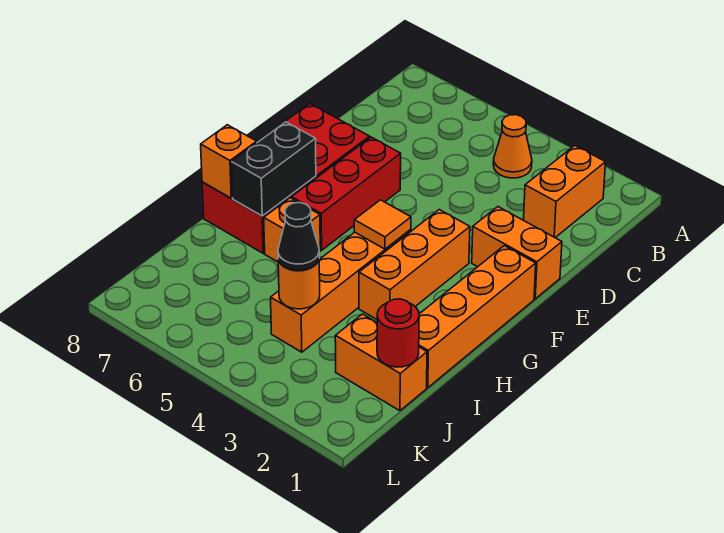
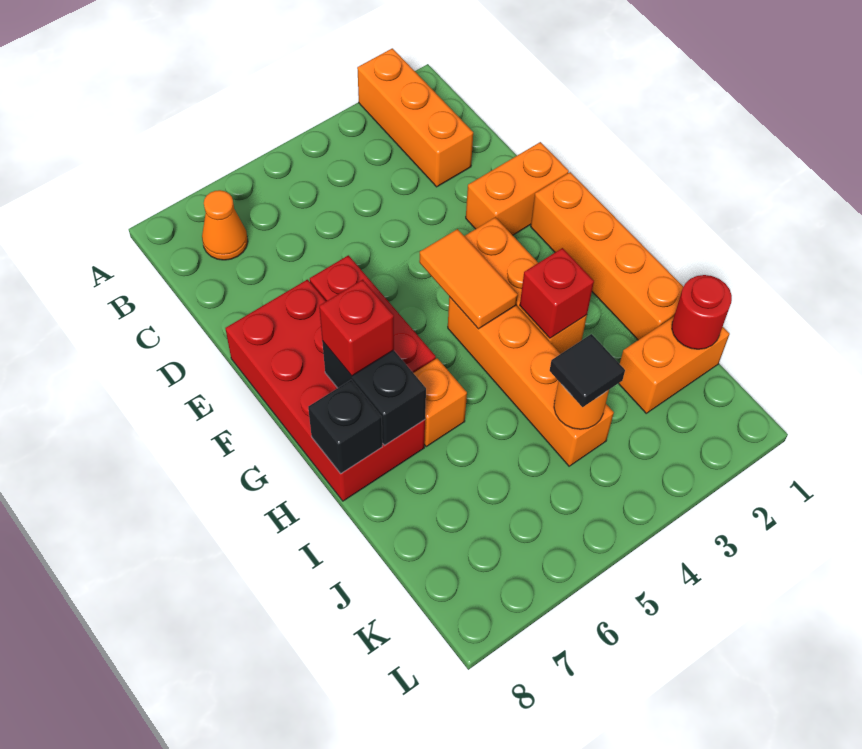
orange 1x2 brick [524,146,606,238] -> orange 1x3 brick [357,48,473,187]
orange 1x1 cone [493,115,532,178] -> orange 1x1 cone moved to [202,190,248,260]
orange 1x1 tile [354,200,411,249] -> orange 1x2 tile [419,229,518,329]
none -> red 1x1 brick [319,280,394,376]
none -> red 1x1 brick [520,248,594,338]
orange 1x1 brick [201,125,257,198] -> black 1x1 brick [308,380,382,474]
black 1x1 cone [278,203,319,271] -> black 1x1 tile [550,334,625,407]

